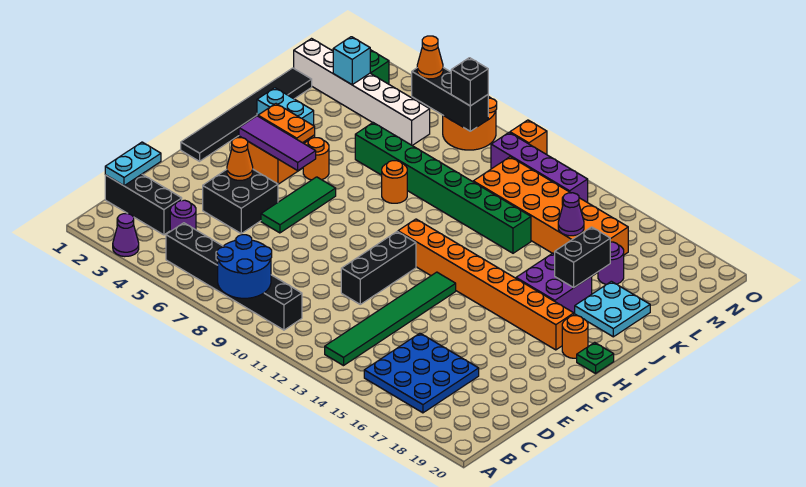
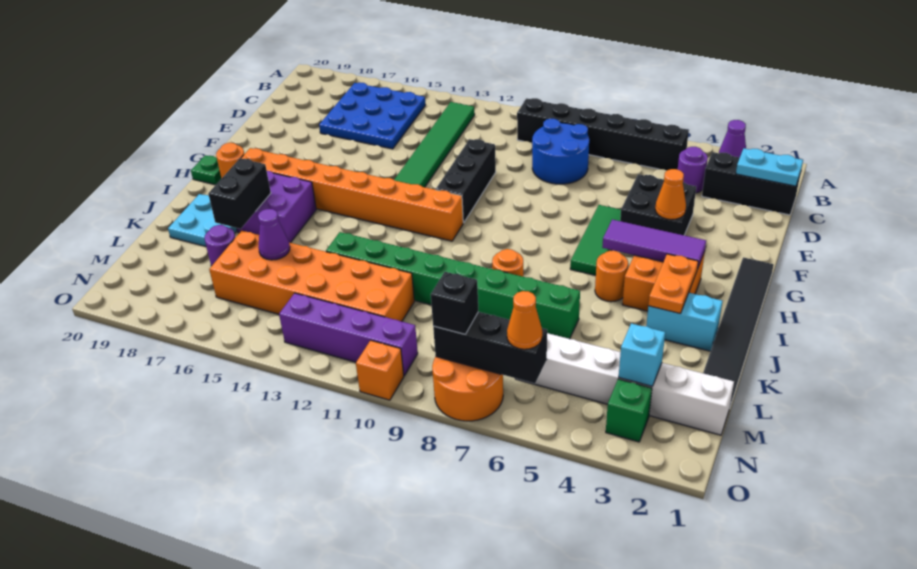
blue 2x2 round brick [217,235,272,298] -> blue 2x2 round brick moved to [532,119,589,184]
cyan 1x2 plate [105,142,161,186] -> cyan 1x2 plate turned to [736,148,803,186]
orange 1x2 plate [258,104,315,143] -> orange 1x2 plate turned to [648,254,698,314]

